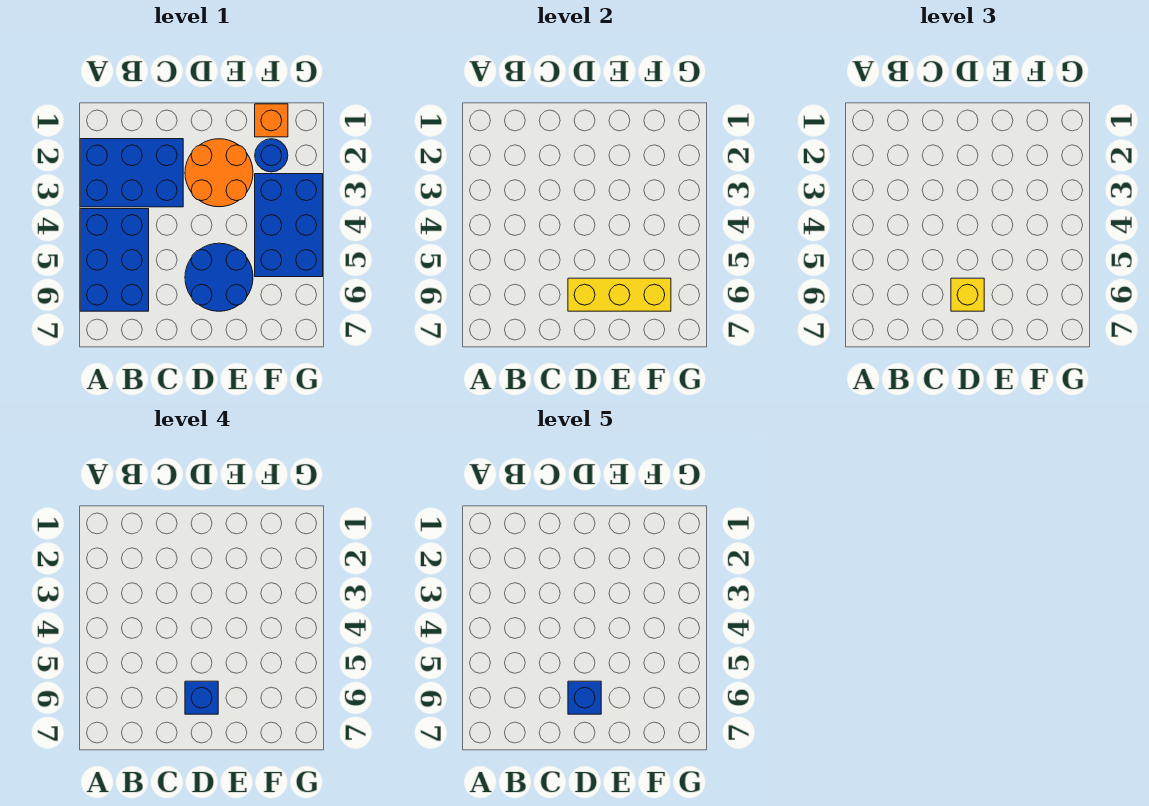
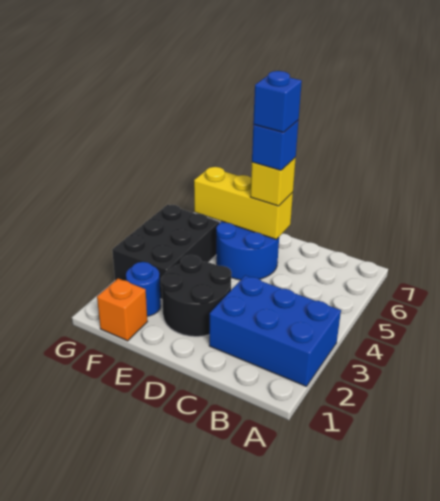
blue 2x3 brick [80,209,149,311] -> none
orange 2x2 round brick [185,139,253,207] -> black 2x2 round brick [161,255,232,337]
blue 2x3 brick [255,174,323,277] -> black 2x3 brick [112,205,219,299]

